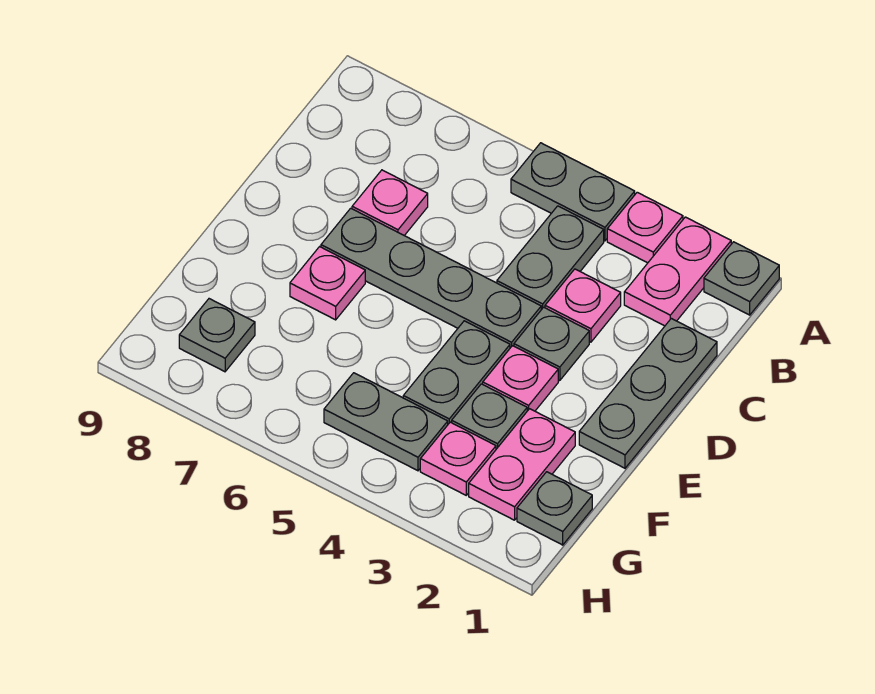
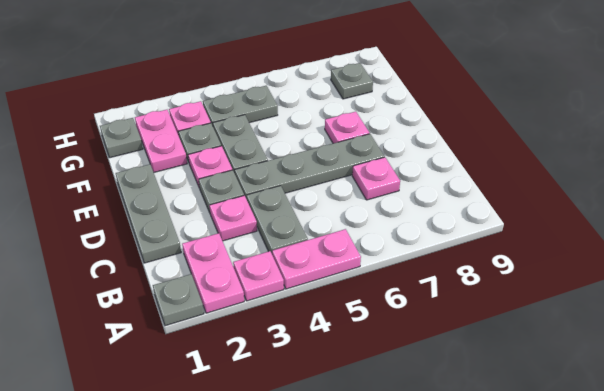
grey 1x2 plate [511,143,635,241] -> pink 1x2 plate [272,229,361,289]

